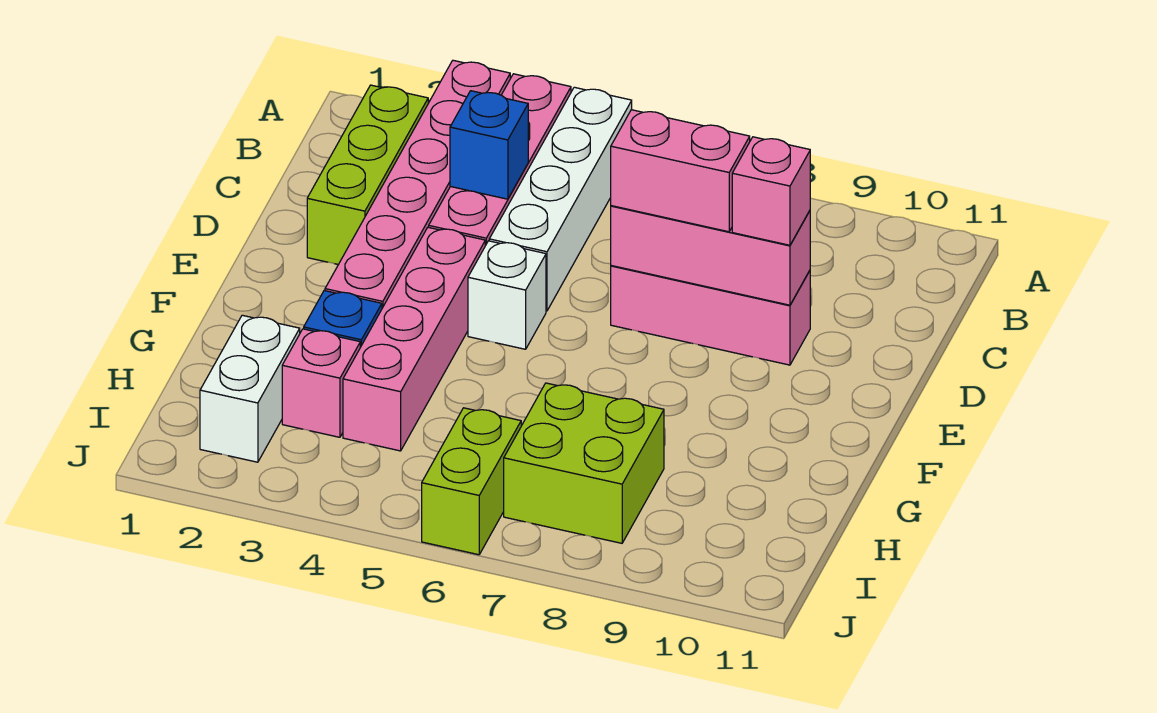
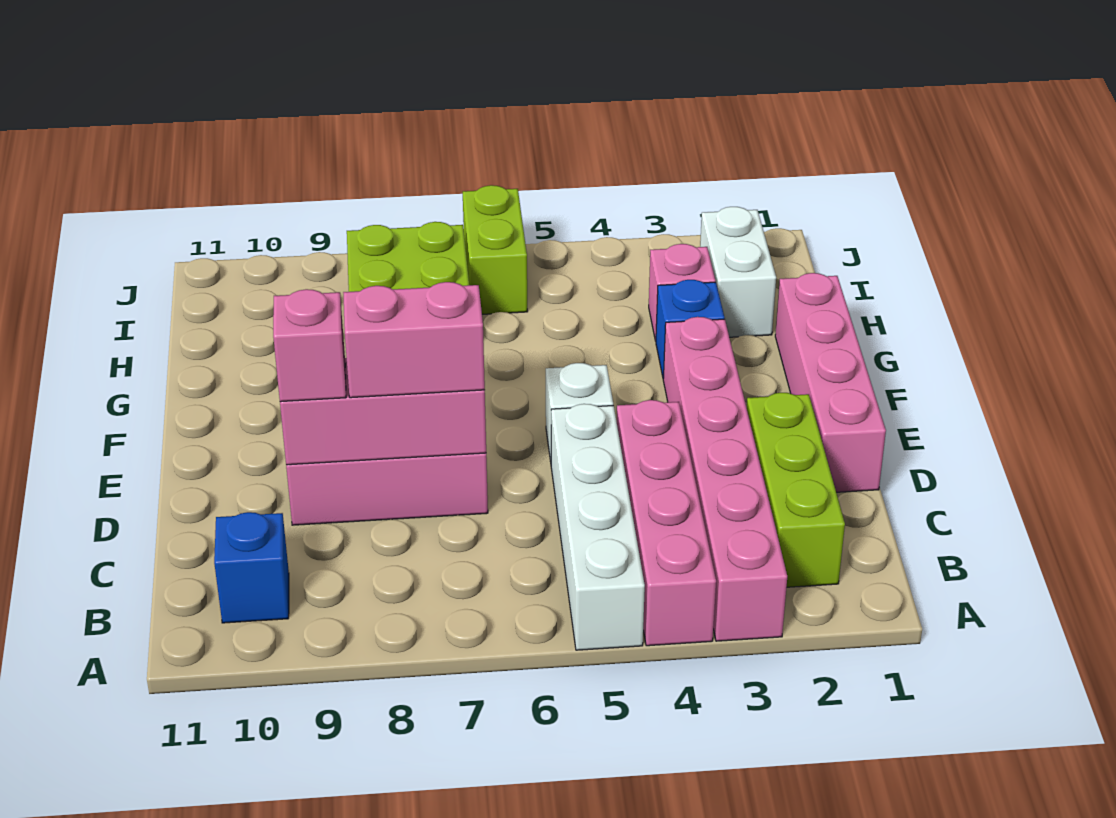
blue 1x1 brick [450,91,528,199] -> blue 1x1 brick moved to [214,512,289,623]
pink 1x4 brick [343,227,485,451] -> pink 1x4 brick moved to [775,273,886,492]

